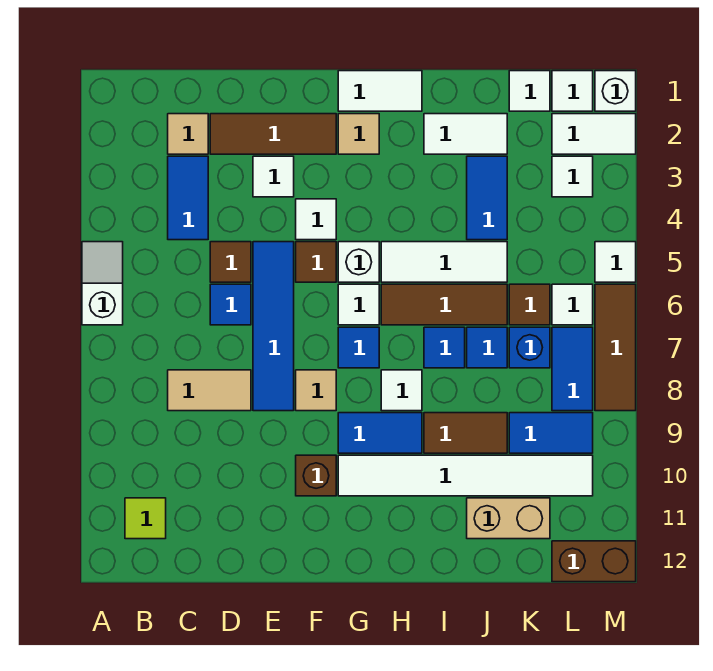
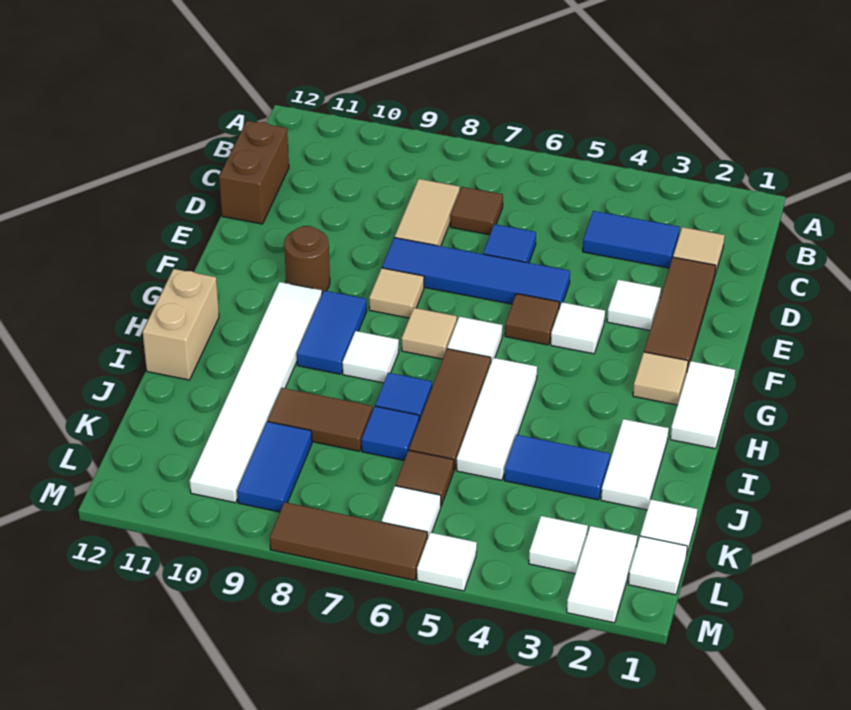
white 1x2 slope [82,242,123,325] -> none
lime 1x1 tile [125,498,166,539] -> none
brown 1x1 tile [210,242,251,282] -> brown 1x1 tile moved to [451,187,503,235]
brown 1x1 brick [296,455,336,496] -> brown 1x1 round brick [284,226,330,293]
white 1x1 brick [338,242,379,282] -> none
blue 1x1 tile [338,327,379,368] -> tan 1x1 tile [402,308,457,359]
brown 1x2 tile [424,413,507,453] -> brown 1x2 tile turned to [268,388,372,451]
tan 1x2 brick [467,498,550,539] -> tan 1x2 brick moved to [143,269,219,380]
blue 1x1 brick [509,327,550,368] -> none
blue 1x2 tile [552,327,593,411] -> none
brown 1x2 brick [552,541,636,582] -> brown 1x2 brick moved to [219,121,289,224]
white 1x1 brick [595,71,636,111] -> none

